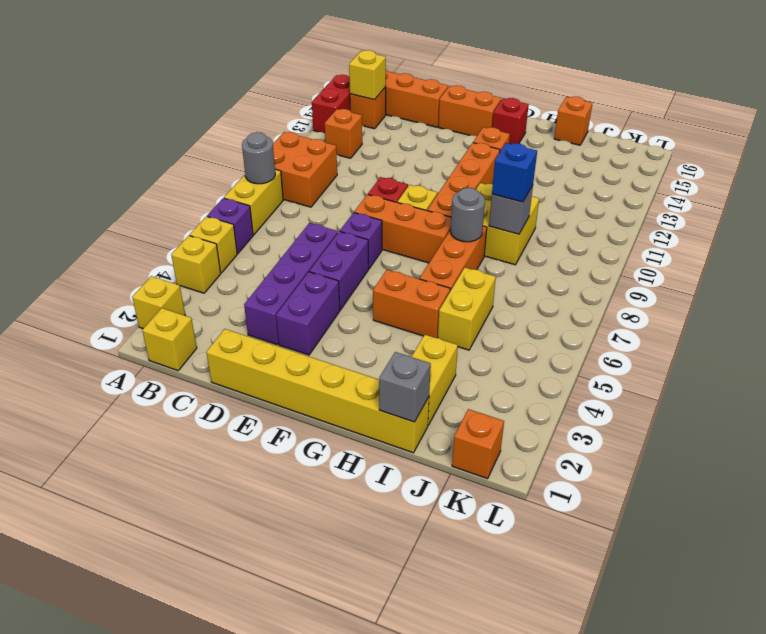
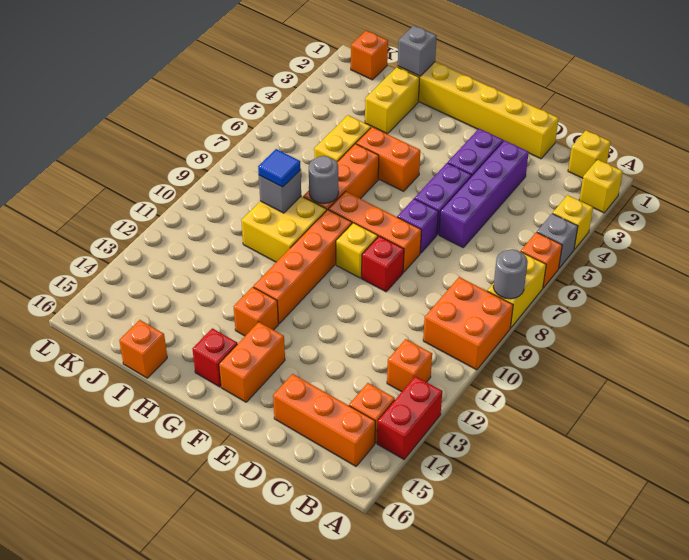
yellow 1x1 brick [190,216,237,273] -> grey 1x1 brick [537,213,578,268]
purple 1x1 brick [207,198,253,253] -> orange 1x1 brick [521,232,562,288]
yellow 1x1 brick [349,50,386,100] -> none
orange 1x2 brick [438,85,501,136] -> orange 1x2 brick turned to [219,322,285,402]
blue 1x1 brick [492,143,537,202] -> blue 1x1 tile [258,149,301,187]

